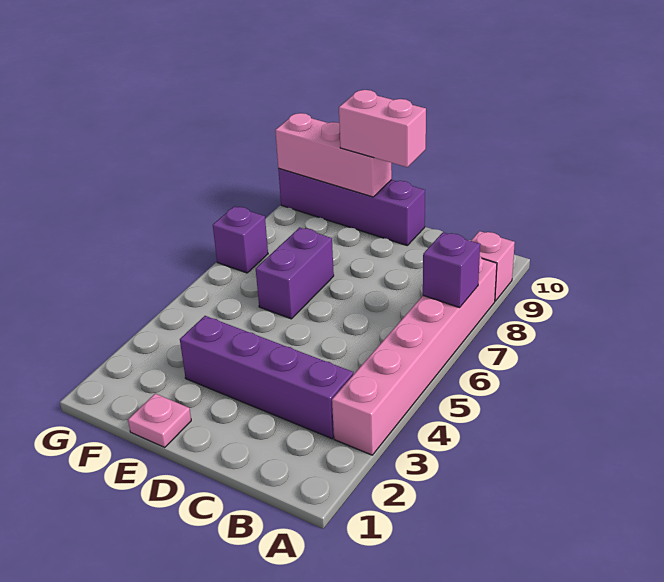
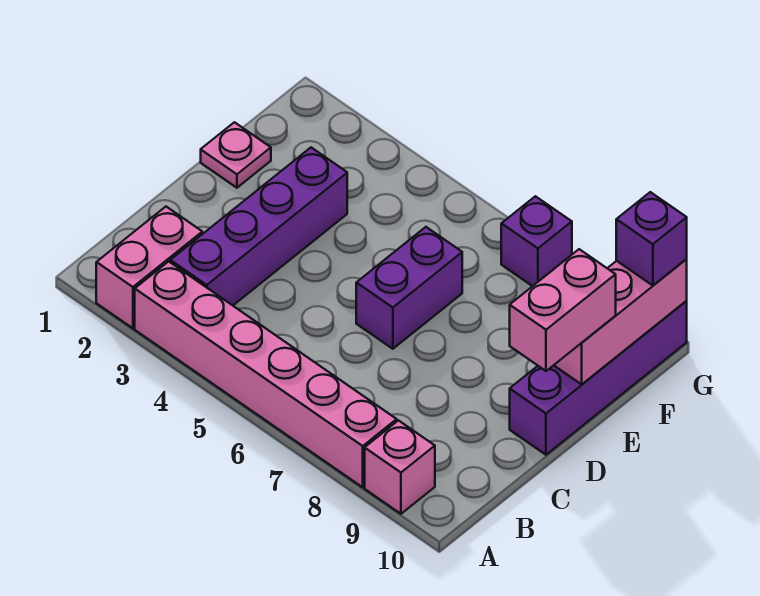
none -> pink 1x2 brick [96,207,202,328]
purple 1x1 brick [423,232,480,308] -> purple 1x1 brick moved to [616,192,687,286]
purple 1x2 brick [256,227,334,319] -> purple 1x2 brick turned to [356,227,462,349]

